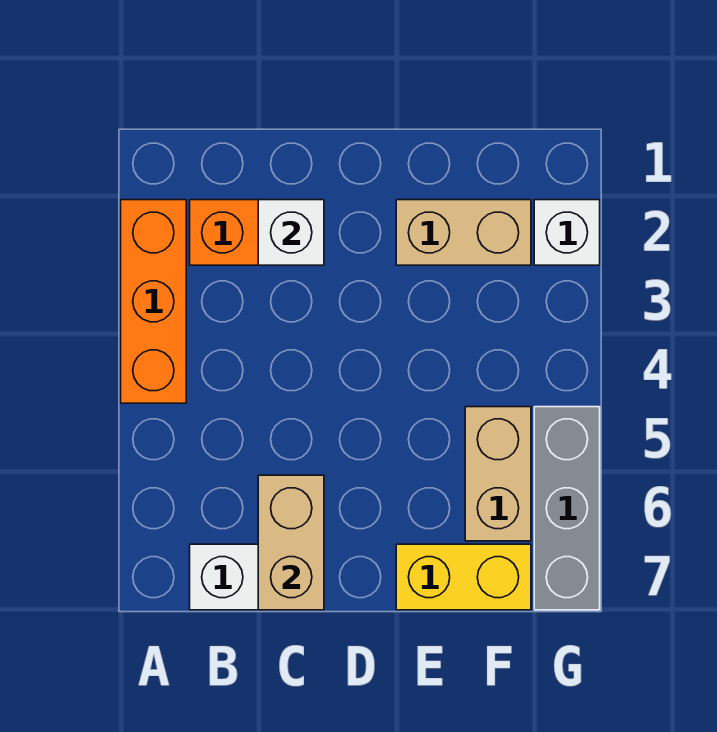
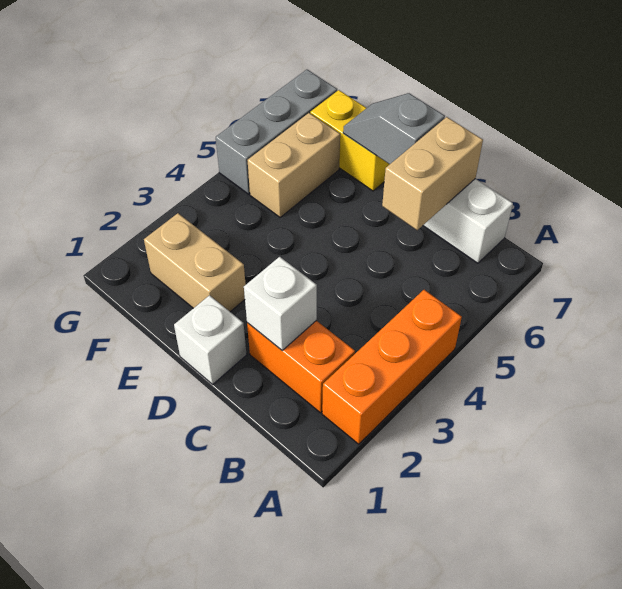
none -> grey 1x2 slope [343,93,445,164]
white 1x1 brick [534,200,600,265] -> white 1x1 brick moved to [174,295,247,384]

